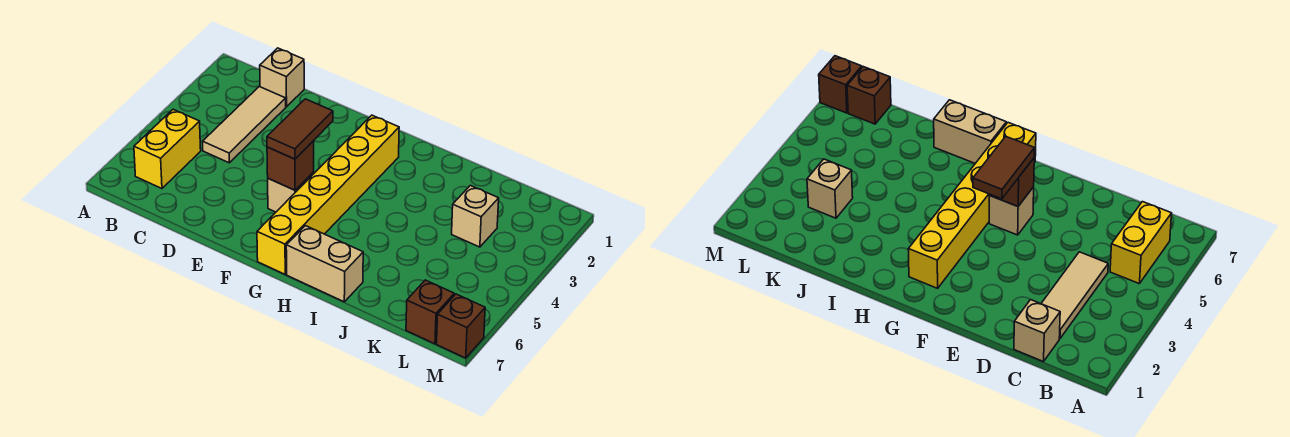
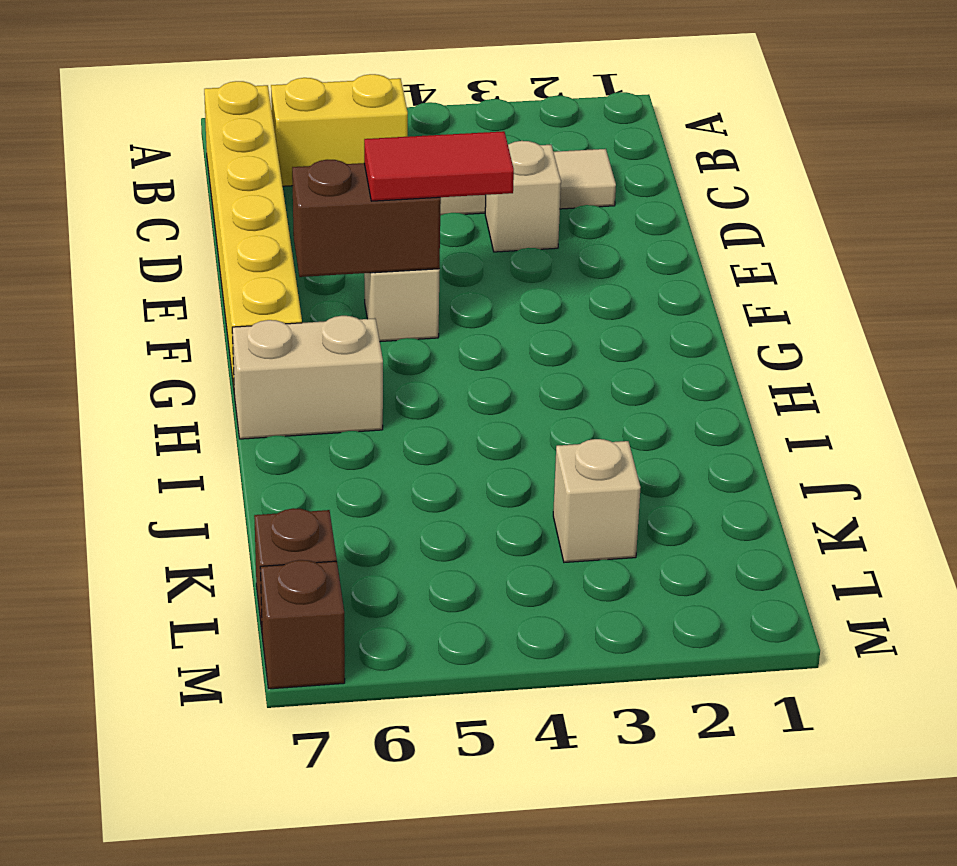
tan 1x1 brick [260,48,304,107] -> tan 1x1 brick moved to [485,141,561,252]
brown 1x2 tile [267,99,333,159] -> red 1x2 tile [364,131,514,201]
brown 1x1 brick [267,141,314,190] -> brown 1x2 brick [292,160,441,277]
yellow 1x6 brick [257,115,399,274] -> yellow 1x6 brick turned to [204,81,302,387]
tan 1x2 brick [286,226,363,302] -> tan 1x2 brick turned to [232,316,383,439]

